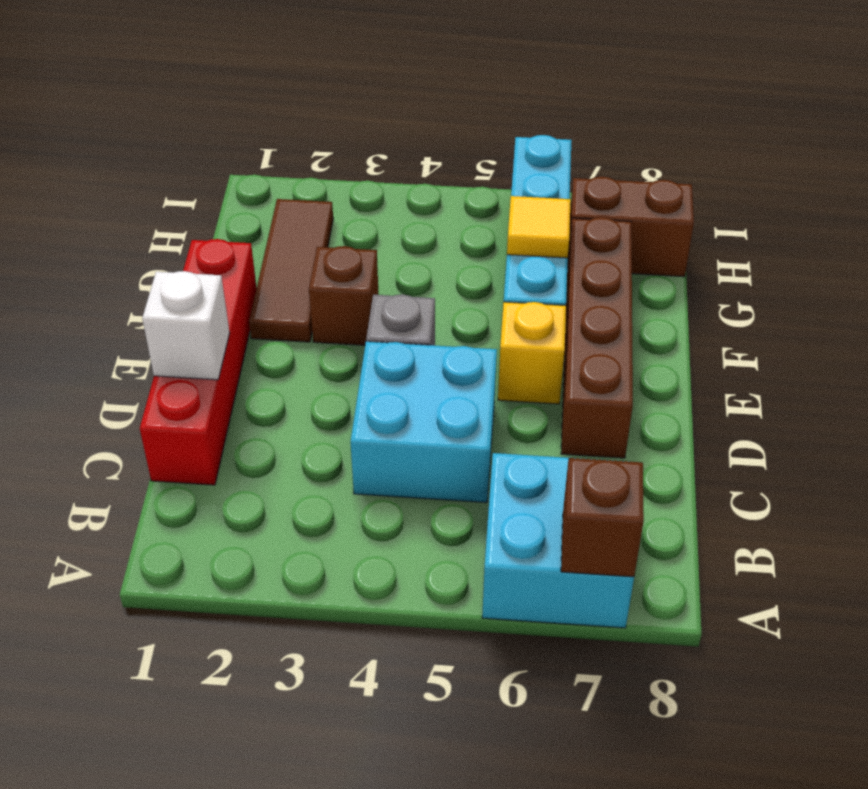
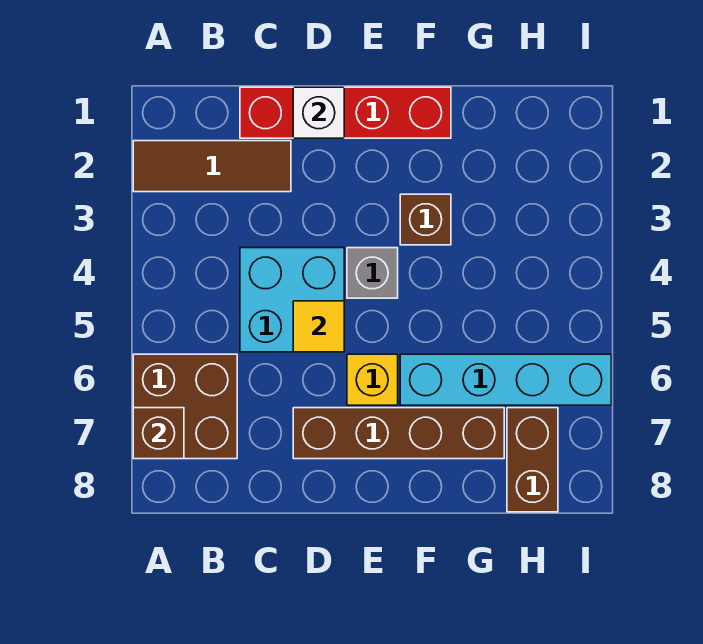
cyan 2x2 brick [482,453,634,628] -> brown 2x2 brick [133,354,237,459]
brown 1x3 tile [249,199,333,342] -> brown 1x3 tile moved to [133,141,291,192]
yellow 1x1 tile [507,196,571,258] -> yellow 1x1 tile moved to [293,301,344,352]

